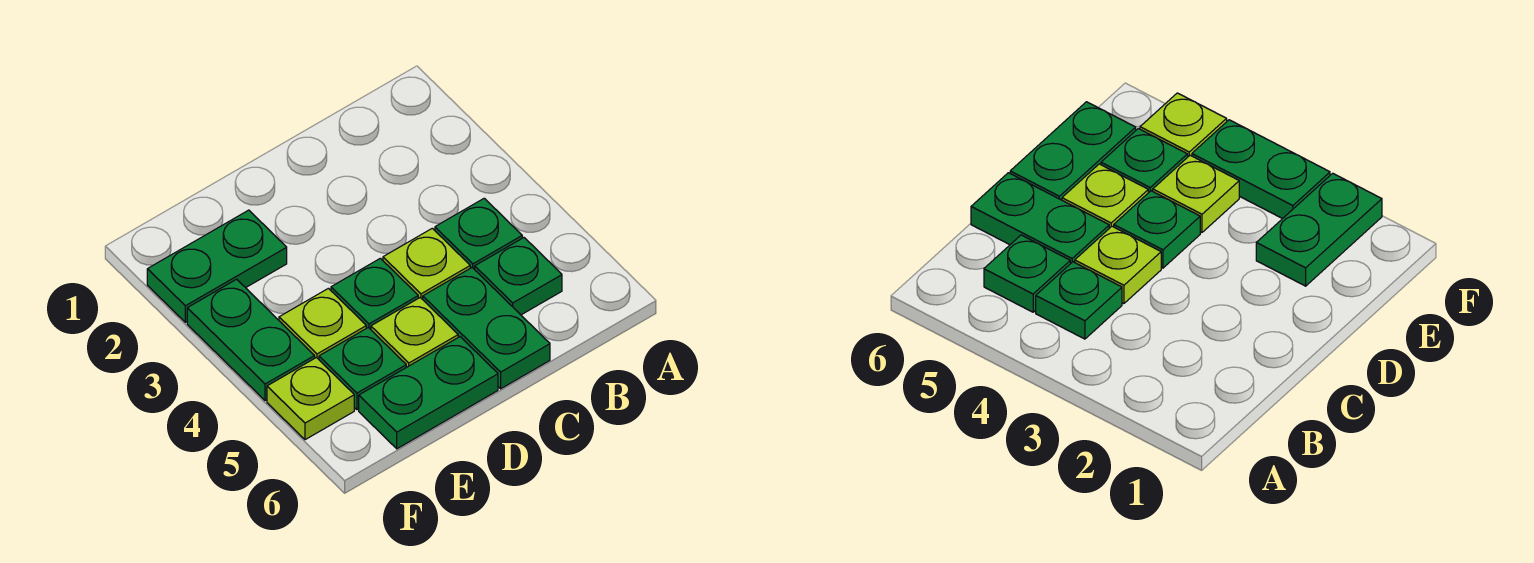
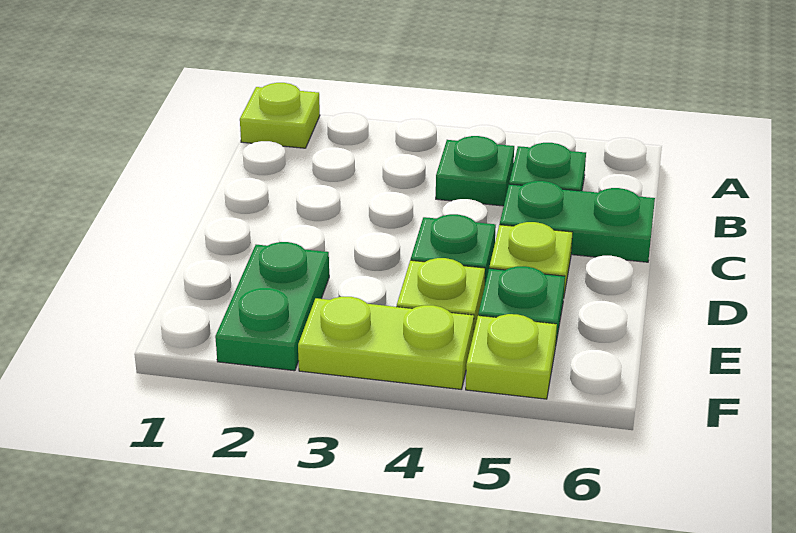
lime 1x1 plate [383,228,470,299] -> lime 1x1 plate moved to [240,83,320,148]
green 1x2 plate [359,337,498,449] -> none
green 1x2 plate [187,279,315,401] -> lime 1x2 plate [298,297,474,389]

